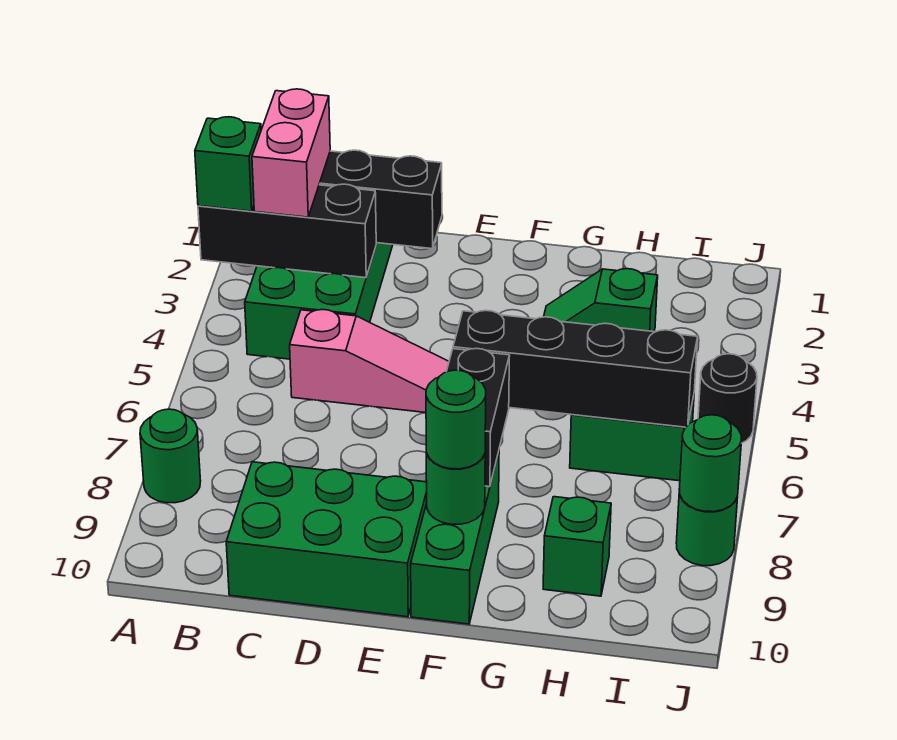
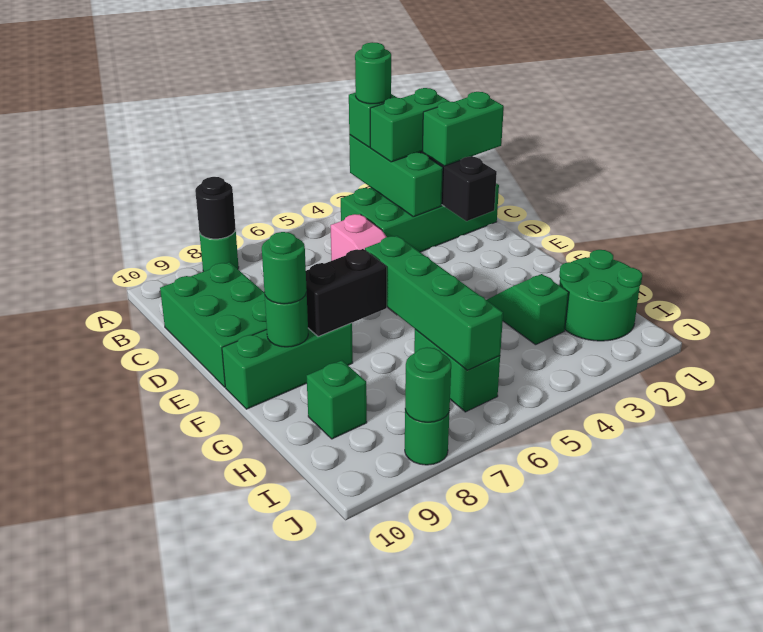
black 1x3 brick [198,184,376,278] -> green 1x3 brick [349,135,443,217]
none -> green 1x1 round brick [355,42,391,104]
pink 1x2 brick [252,89,330,217] -> green 1x2 brick [370,88,448,162]
none -> green 1x2 brick [422,92,504,166]
black 1x4 brick [453,311,698,427] -> green 1x4 brick [365,236,503,370]
none -> green 2x2 round brick [559,250,642,341]
black 1x1 round brick [698,354,757,443] -> black 1x1 round brick moved to [195,177,236,239]

